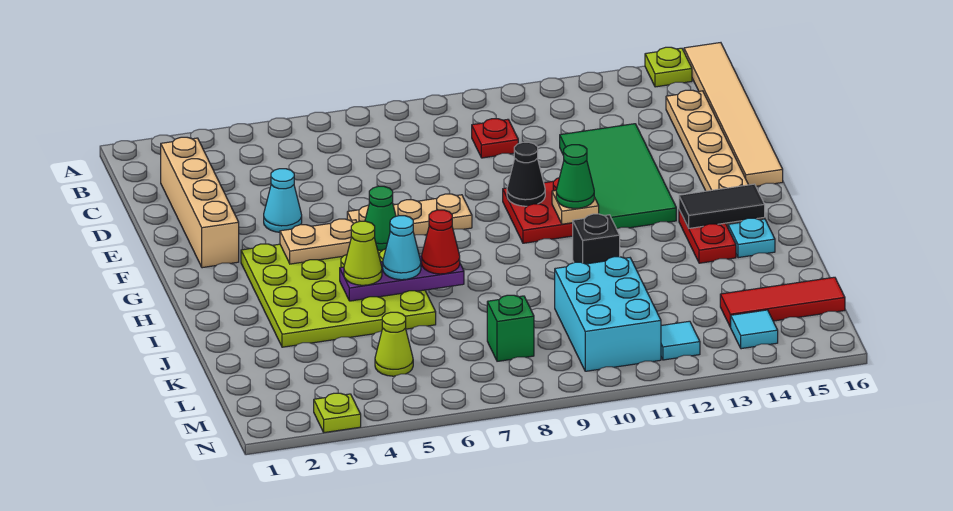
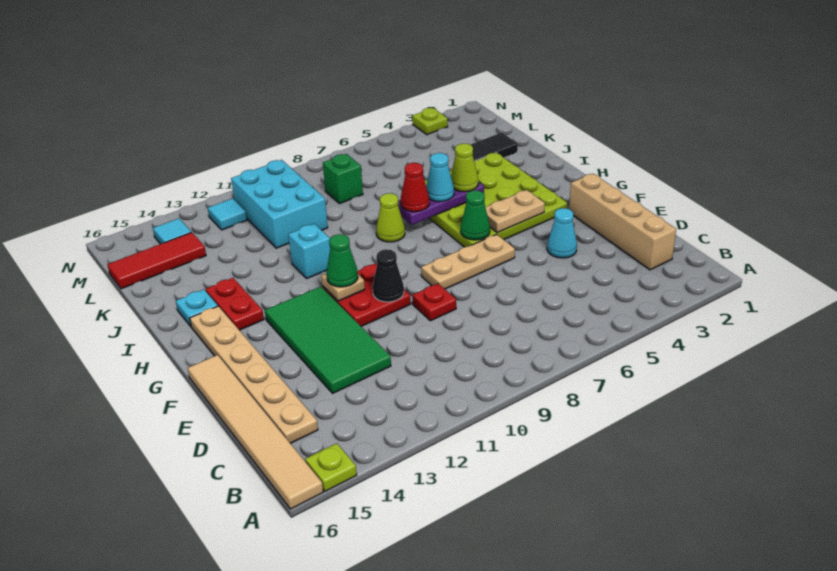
red 1x1 plate [472,119,518,158] -> red 1x1 plate moved to [412,284,456,321]
black 1x2 tile [679,184,765,228] -> black 1x2 tile moved to [470,132,518,161]
black 1x1 brick [573,214,620,264] -> cyan 1x1 brick [288,224,330,278]
lime 1x1 cone [375,312,413,376] -> lime 1x1 cone moved to [376,193,405,242]

